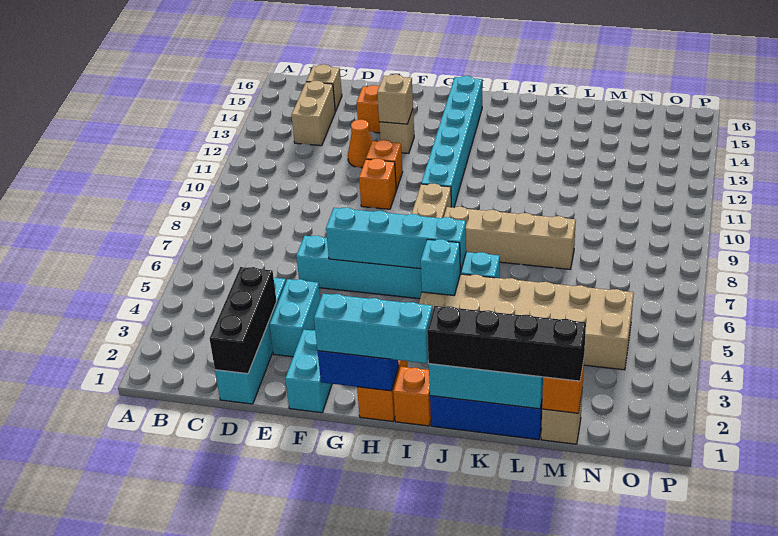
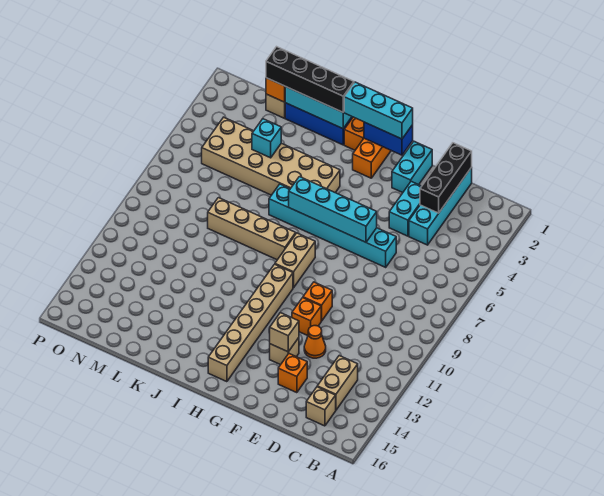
cyan 1x6 brick [421,76,482,208] -> tan 1x6 brick [208,264,293,382]
cyan 1x1 brick [421,239,460,295] -> cyan 1x1 brick moved to [252,119,281,158]

